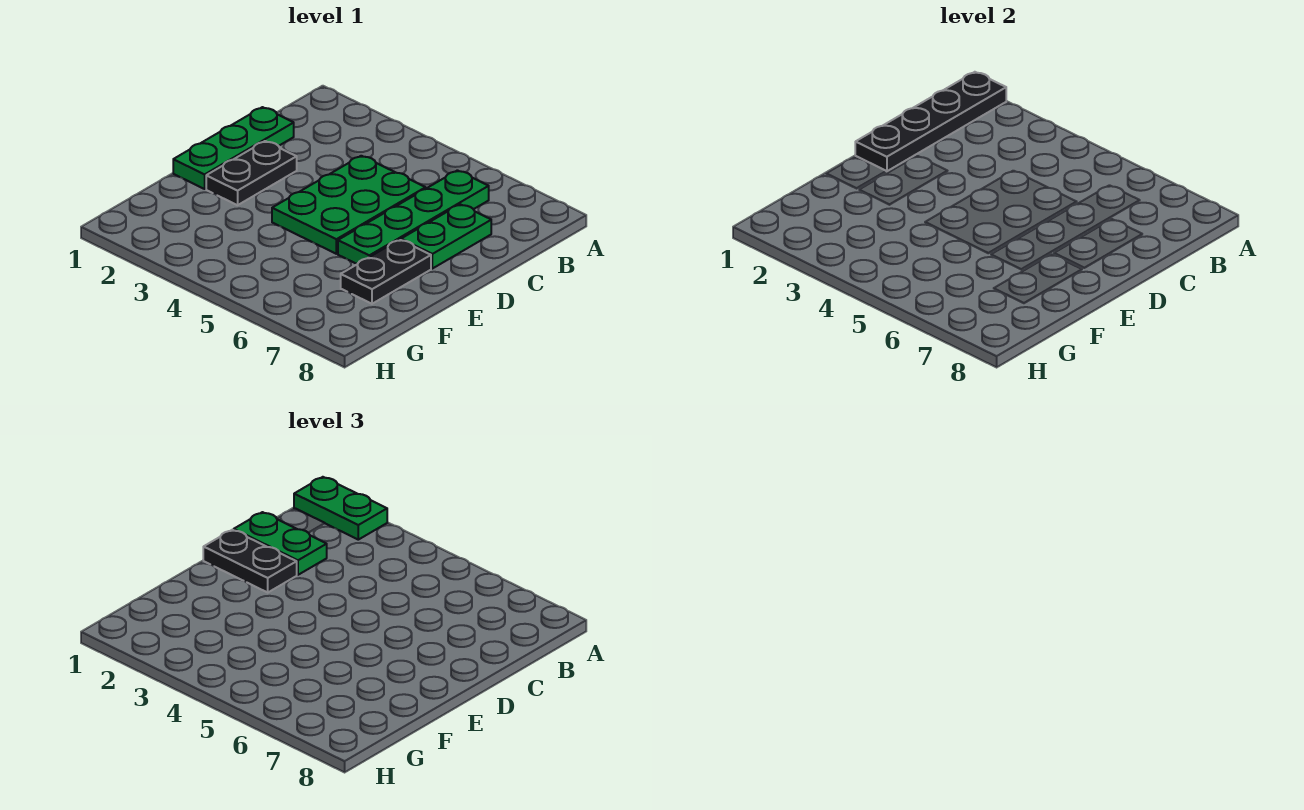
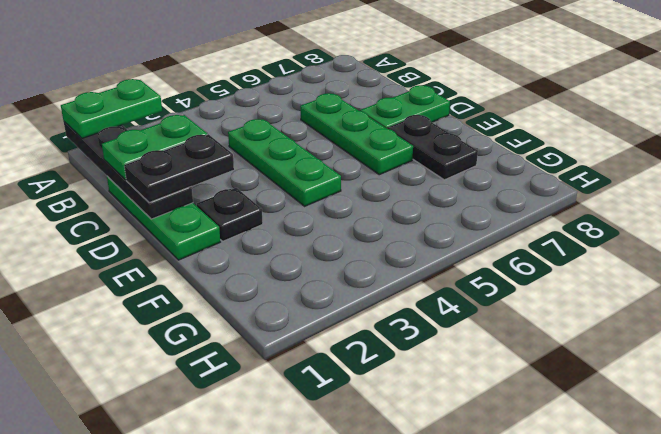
green 1x4 plate [338,170,489,264] -> green 1x3 plate [300,93,413,175]
green 2x3 plate [272,156,426,254] -> green 1x3 plate [228,119,341,206]
green 1x2 plate [401,204,491,269] -> green 1x2 plate turned to [360,85,450,129]
black 1x2 plate [206,141,297,205] -> black 1x1 plate [197,188,263,241]

